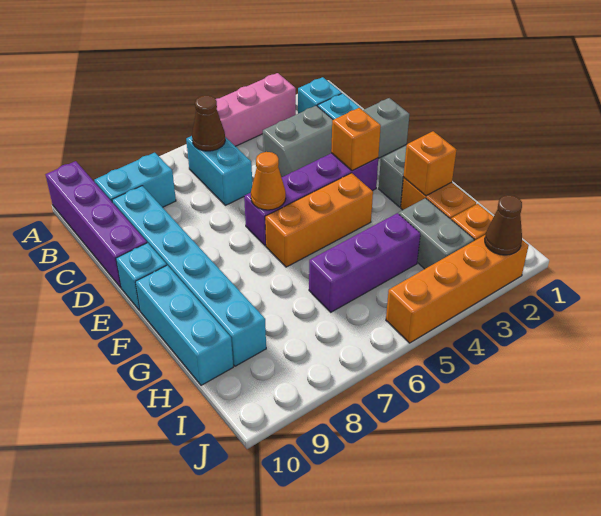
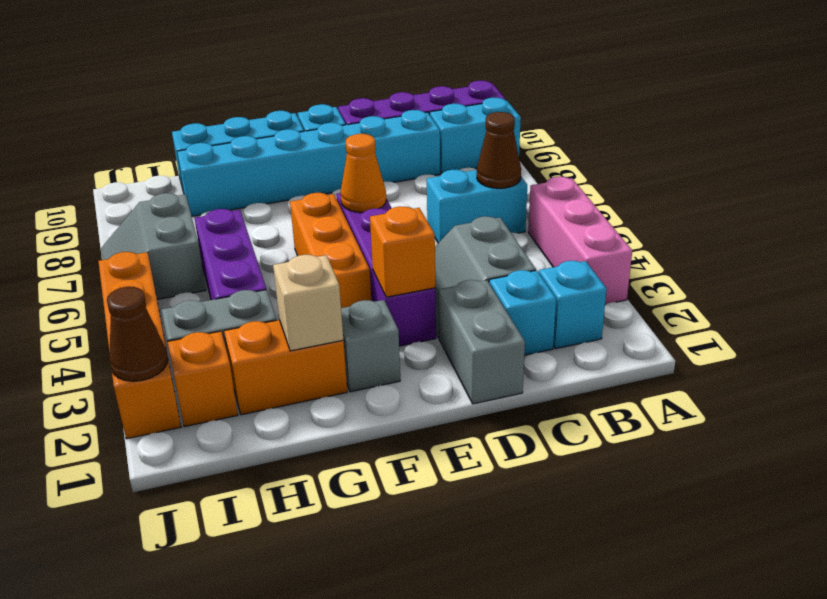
cyan 1x2 brick [94,153,176,207] -> cyan 1x2 brick turned to [430,98,521,173]
orange 1x1 brick [404,131,456,196] -> tan 1x1 brick [273,255,343,351]
none -> grey 2x2 slope [101,193,206,300]

